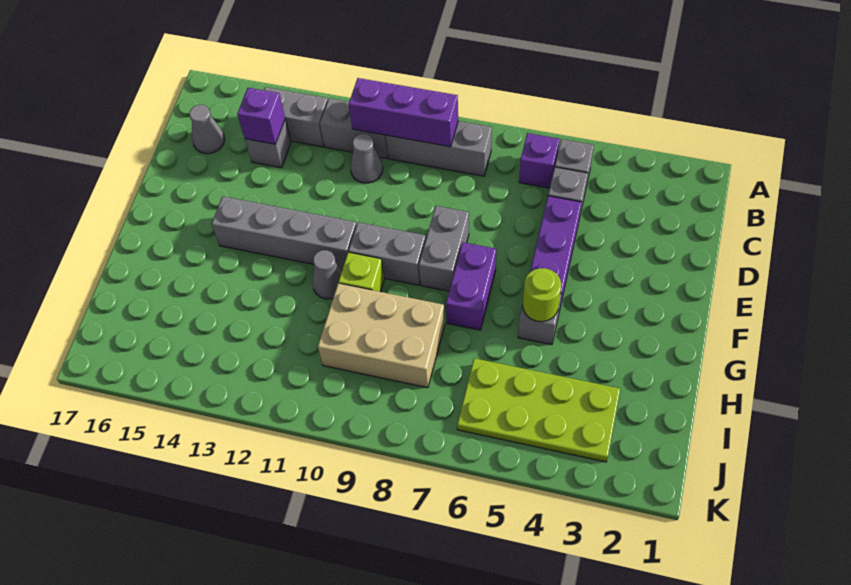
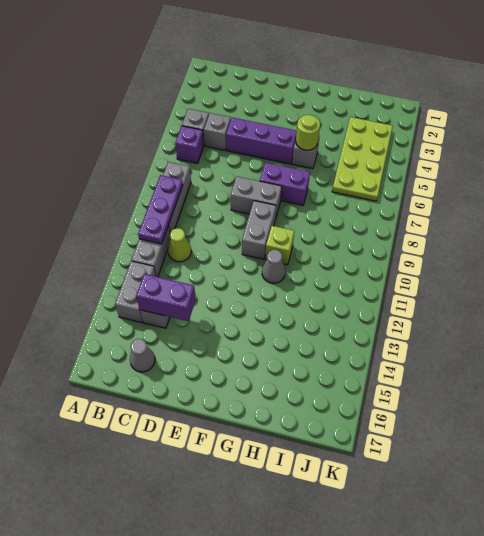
purple 1x3 brick [349,78,458,147] -> purple 1x3 plate [138,175,183,244]
grey 1x1 cone [350,134,383,183] -> lime 1x1 cone [168,228,191,262]
purple 1x1 brick [237,88,285,144] -> purple 1x2 brick [136,274,196,321]
grey 1x4 brick [212,196,357,270] -> none
tan 2x3 brick [318,283,445,388] -> none

